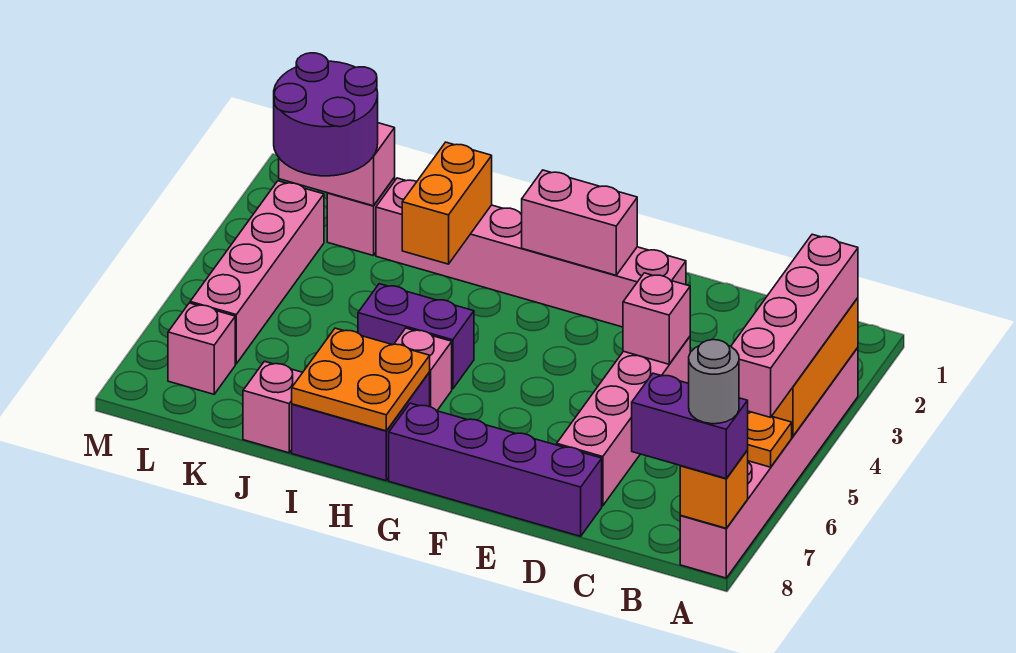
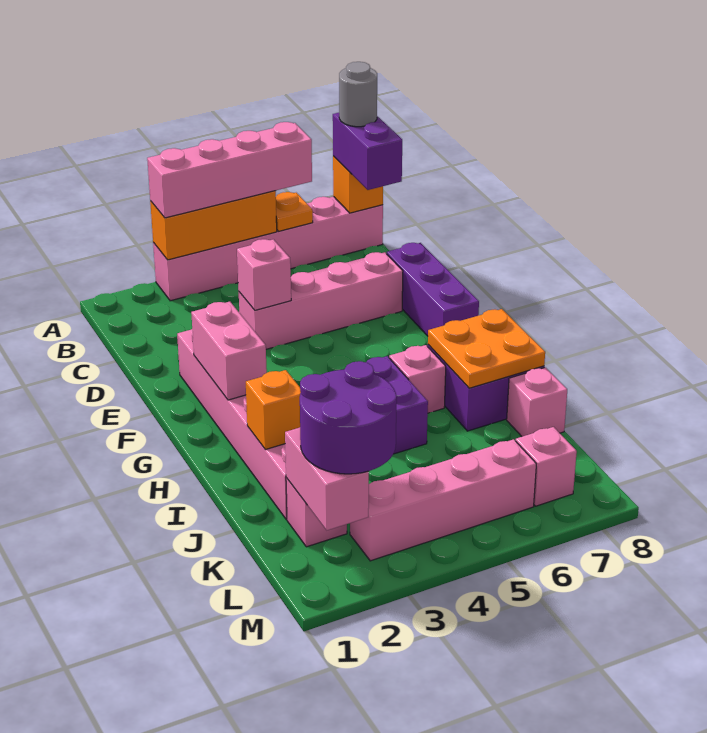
purple 1x4 brick [389,403,602,536] -> purple 1x3 brick [386,243,479,336]
orange 1x2 brick [402,142,492,264] -> orange 1x1 brick [246,370,301,450]

